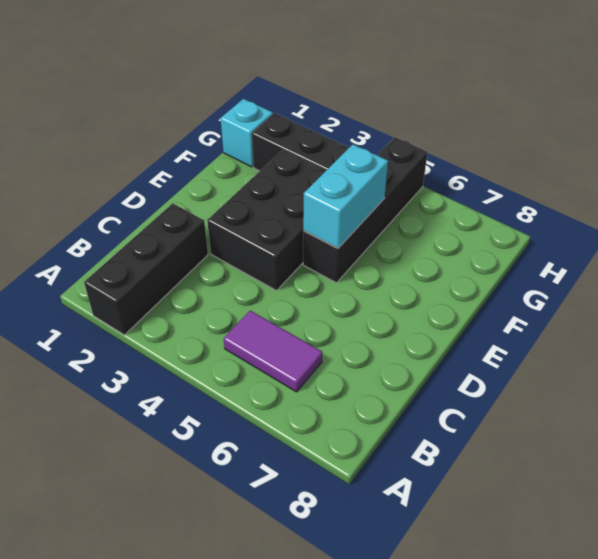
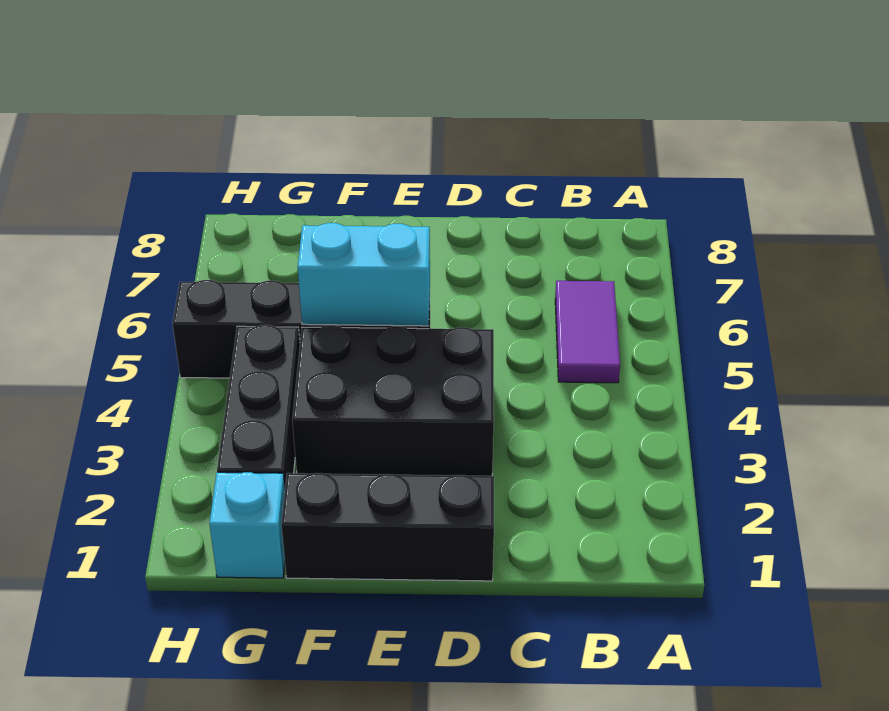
black 1x3 brick [84,203,208,335] -> black 1x3 brick moved to [281,473,494,581]

